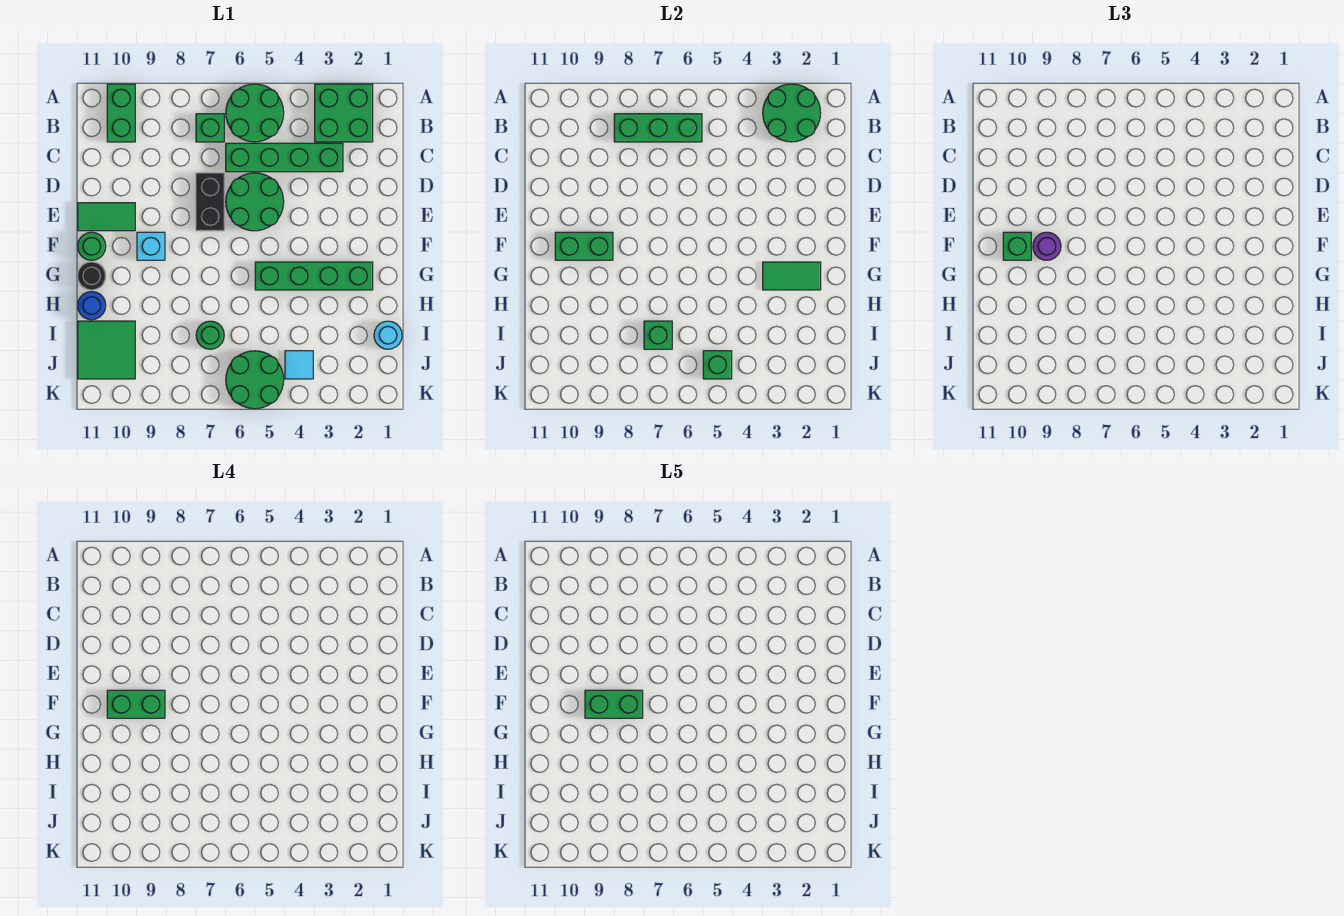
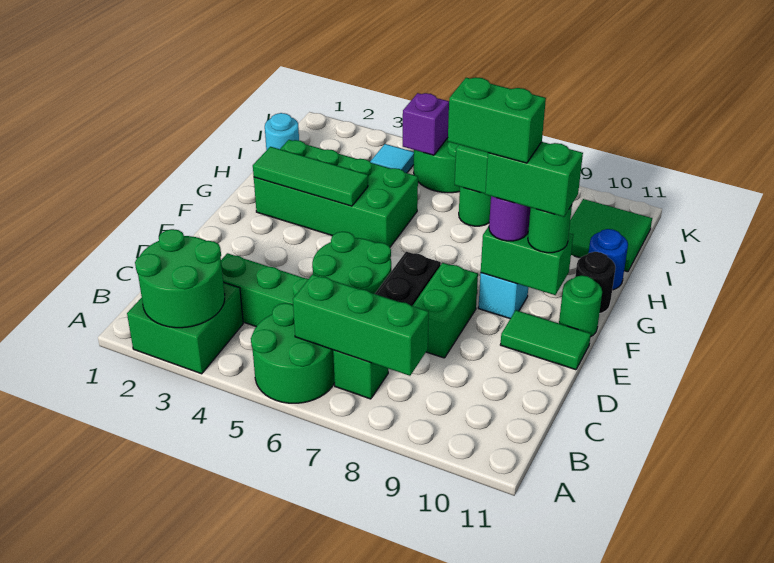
green 1x2 brick [107,84,135,142] -> green 1x2 brick moved to [413,263,478,358]
green 1x1 brick [1003,232,1031,260] -> green 1x1 round brick [528,205,572,253]
green 1x4 brick [255,262,373,290] -> green 2x4 brick [254,140,418,247]
green 1x2 tile [763,262,821,290] -> green 1x3 tile [253,147,368,206]
green 1x1 brick [703,351,732,379] -> purple 1x1 brick [403,93,449,155]

